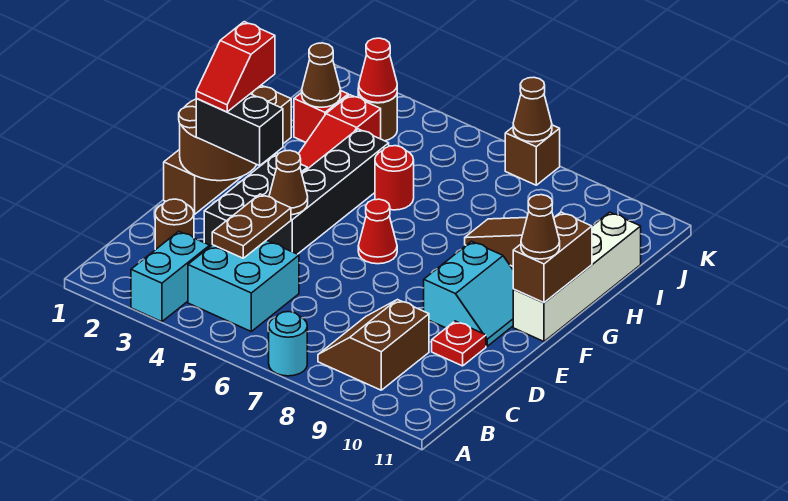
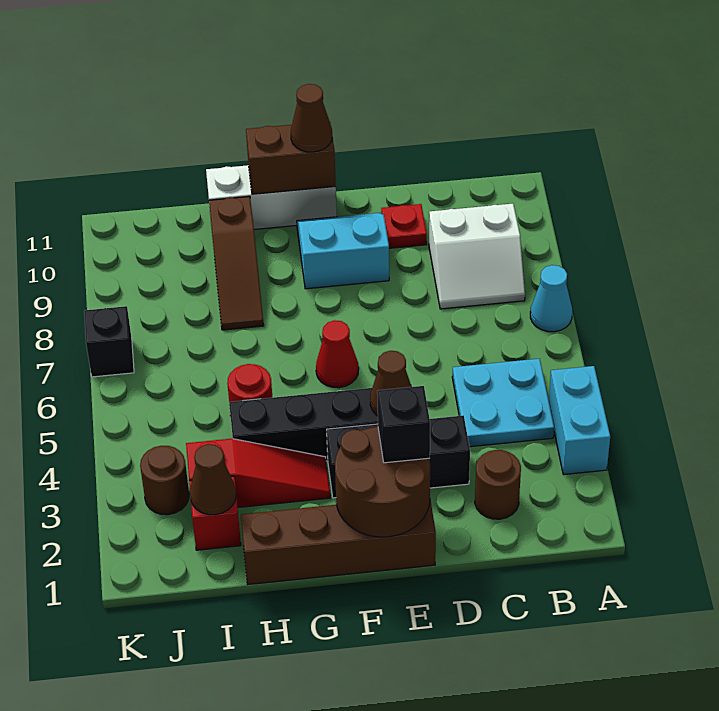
cyan 1x2 brick [131,231,210,322] -> cyan 1x2 brick turned to [549,366,610,475]
cyan 1x1 round brick [269,312,307,376] -> cyan 1x1 cone [530,265,572,332]
cyan 2x2 brick [188,240,299,331] -> cyan 2x2 plate [452,359,554,447]
brown 2x2 slope [318,300,429,390] -> white 2x2 slope [429,204,525,309]
brown 1x2 plate [212,194,291,258] -> none
black 1x2 brick [196,94,283,166] -> black 1x1 brick [377,386,430,463]
red 1x2 slope [196,22,275,112] -> none
white 1x4 brick [513,212,641,341] -> white 1x3 brick [206,165,337,229]
red 1x1 cone [359,38,397,103] -> none
brown 1x1 brick [505,125,560,185] -> black 1x1 brick [84,306,134,377]
brown 1x1 cone [513,77,552,142] -> none

